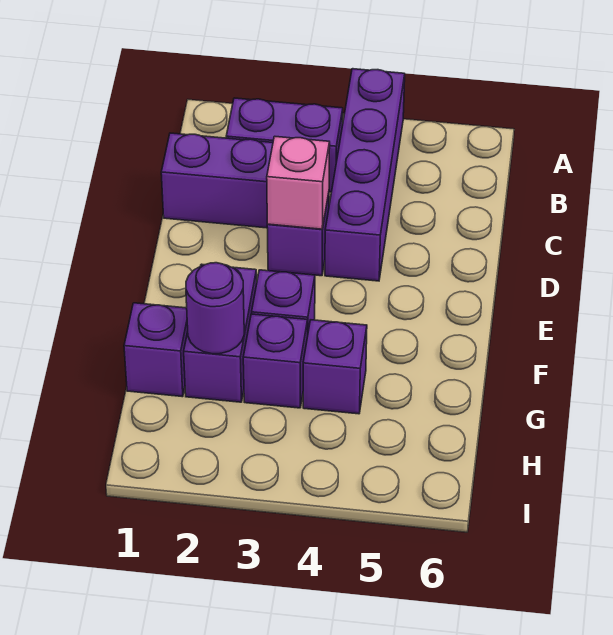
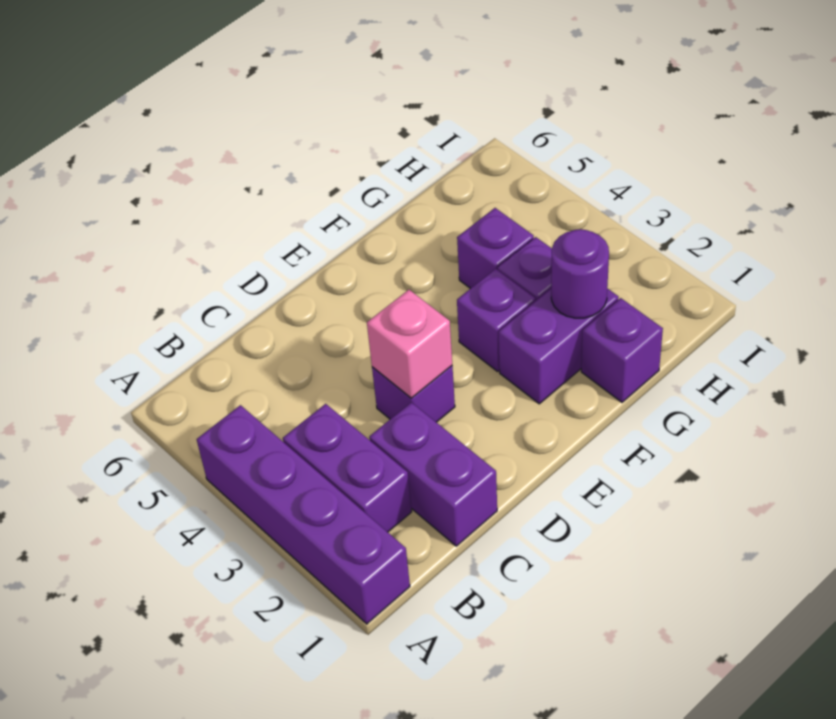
purple 1x4 brick [325,69,405,281] -> purple 1x4 brick turned to [197,405,410,624]

